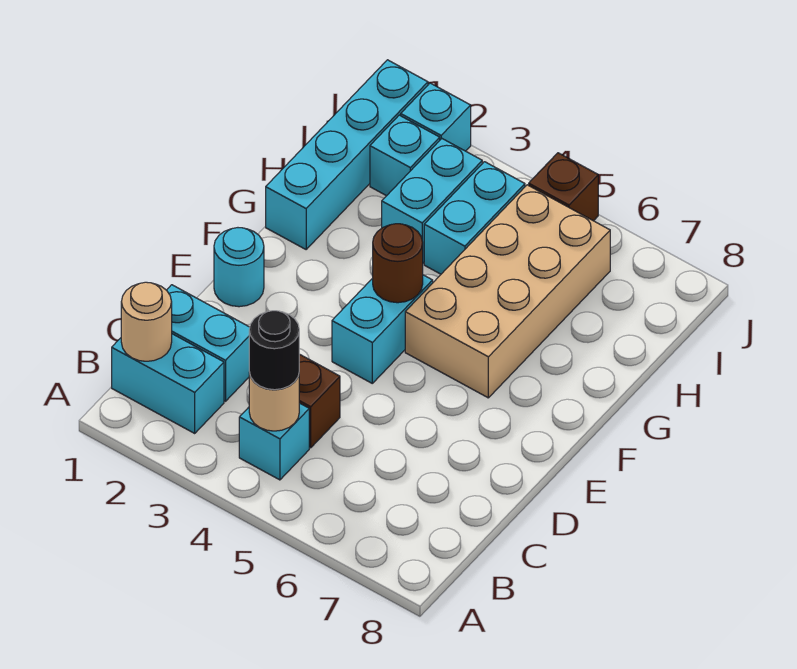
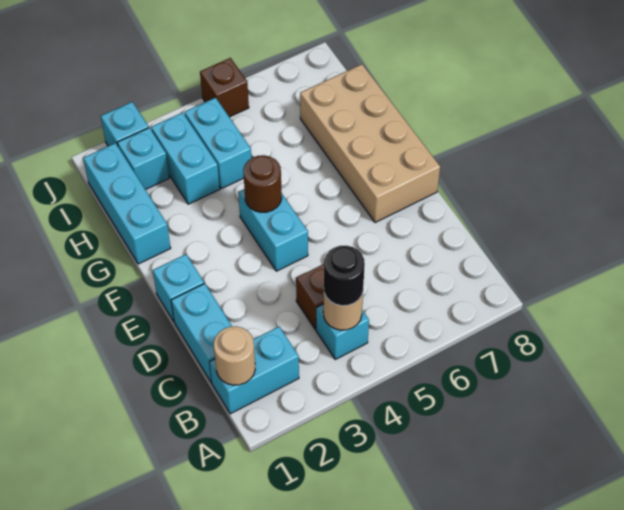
cyan 1x2 brick [167,285,250,401] -> cyan 1x2 brick turned to [171,283,232,382]
cyan 1x1 round brick [214,228,264,307] -> cyan 1x1 brick [153,254,204,321]
tan 2x4 brick [405,185,610,398] -> tan 2x4 brick moved to [300,64,440,223]
cyan 1x4 brick [266,60,428,249] -> cyan 1x3 brick [83,143,171,264]

